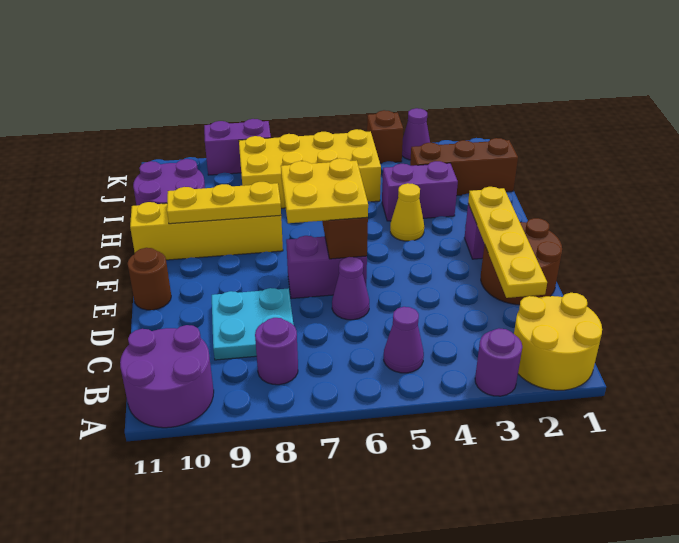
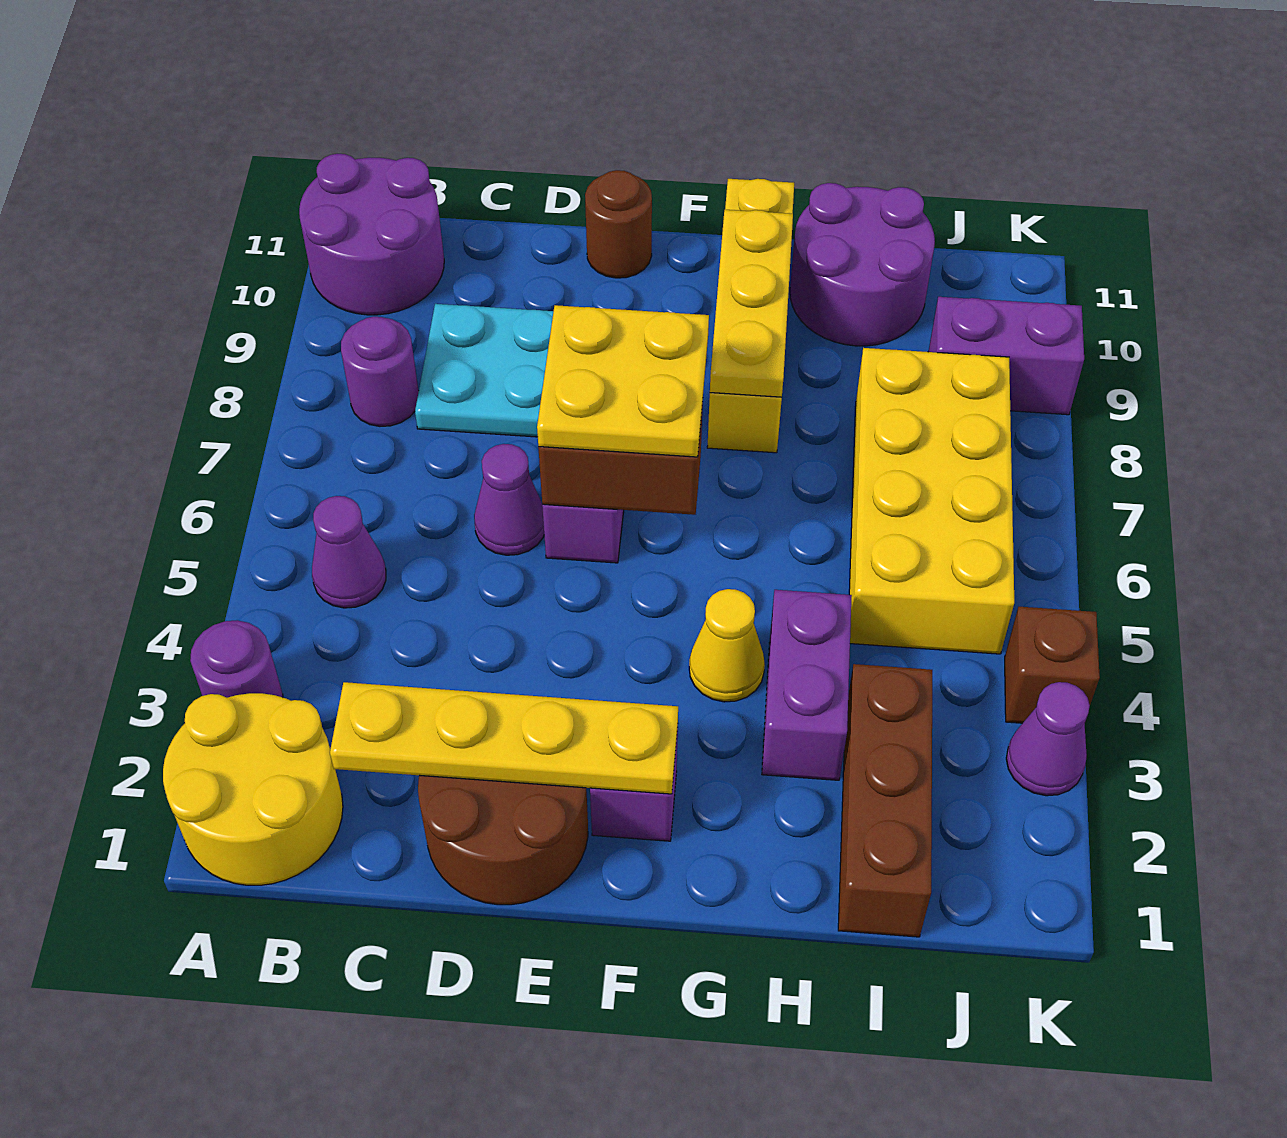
purple 1x2 brick [204,119,271,175] -> purple 1x2 brick turned to [928,297,1084,415]

